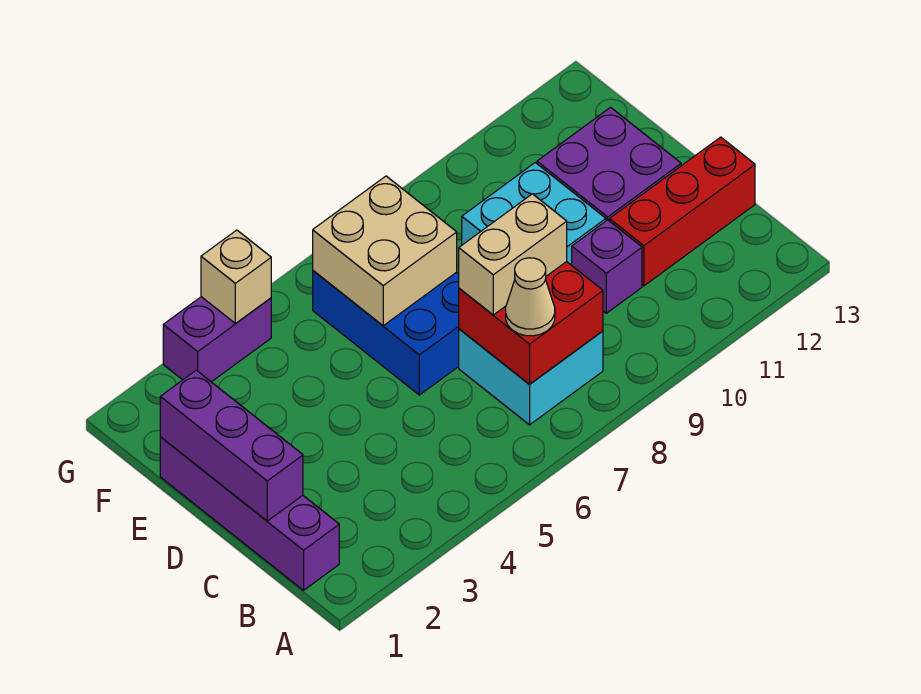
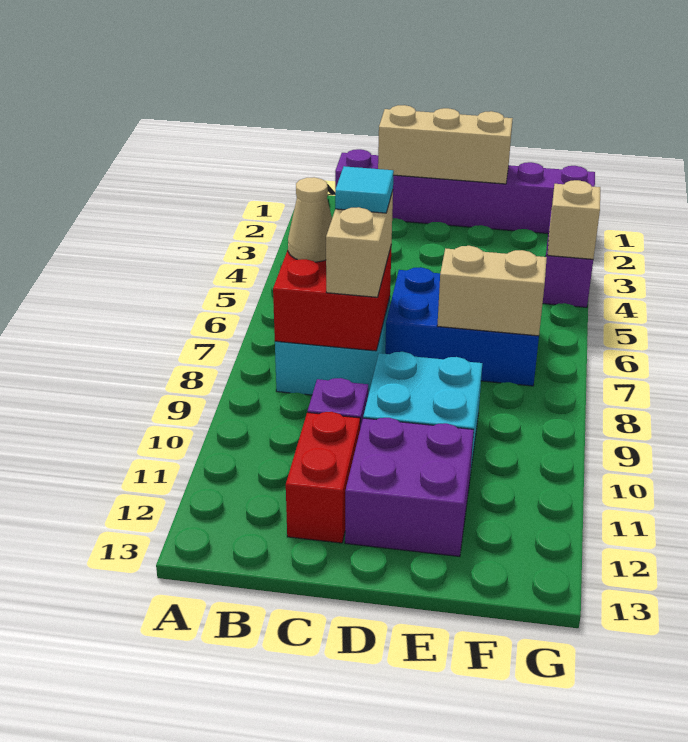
purple 1x4 brick [160,437,339,590] -> purple 1x6 brick [335,149,595,234]
purple 1x3 brick [160,370,303,521] -> tan 1x3 brick [378,105,513,184]
none -> cyan 1x1 tile [335,166,394,213]
red 1x3 brick [609,137,755,286] -> red 1x2 brick [286,412,360,543]
tan 2x2 brick [313,176,457,326] -> tan 1x2 brick [437,246,547,336]

